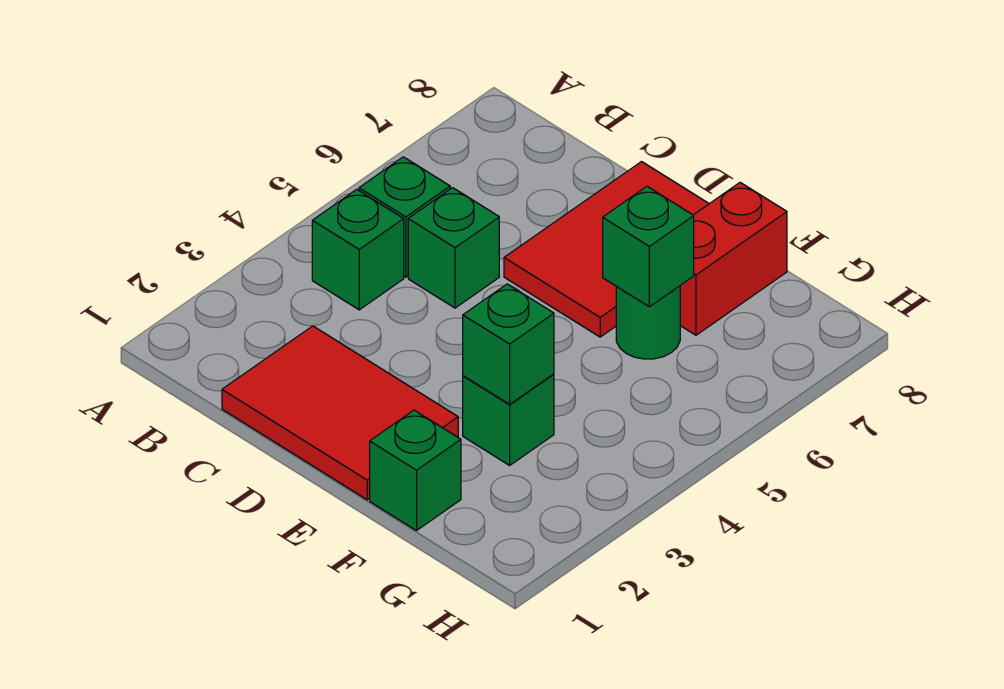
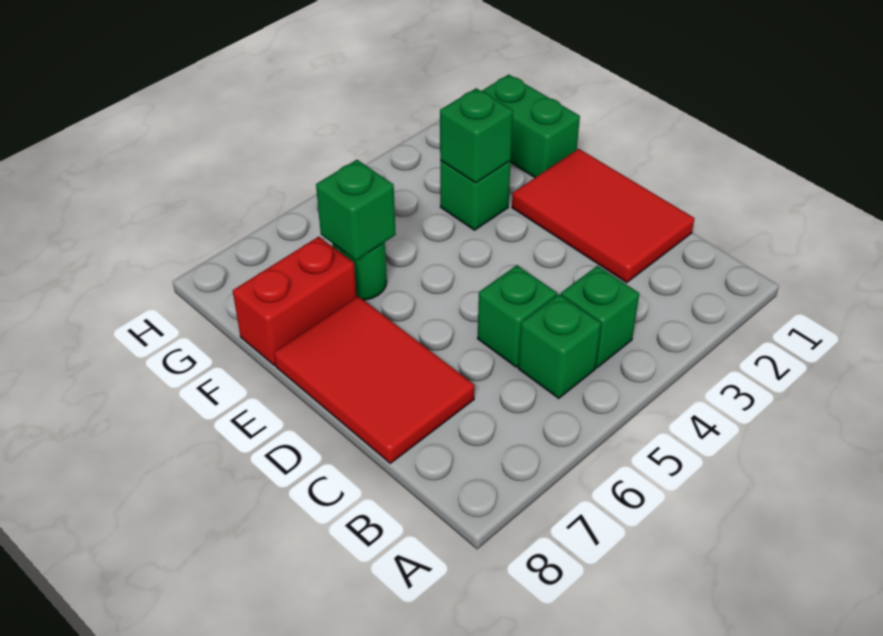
red 2x3 tile [504,162,709,337] -> red 2x3 tile turned to [274,296,475,463]
green 1x1 brick [370,410,461,531] -> green 1x2 brick [482,75,580,178]

